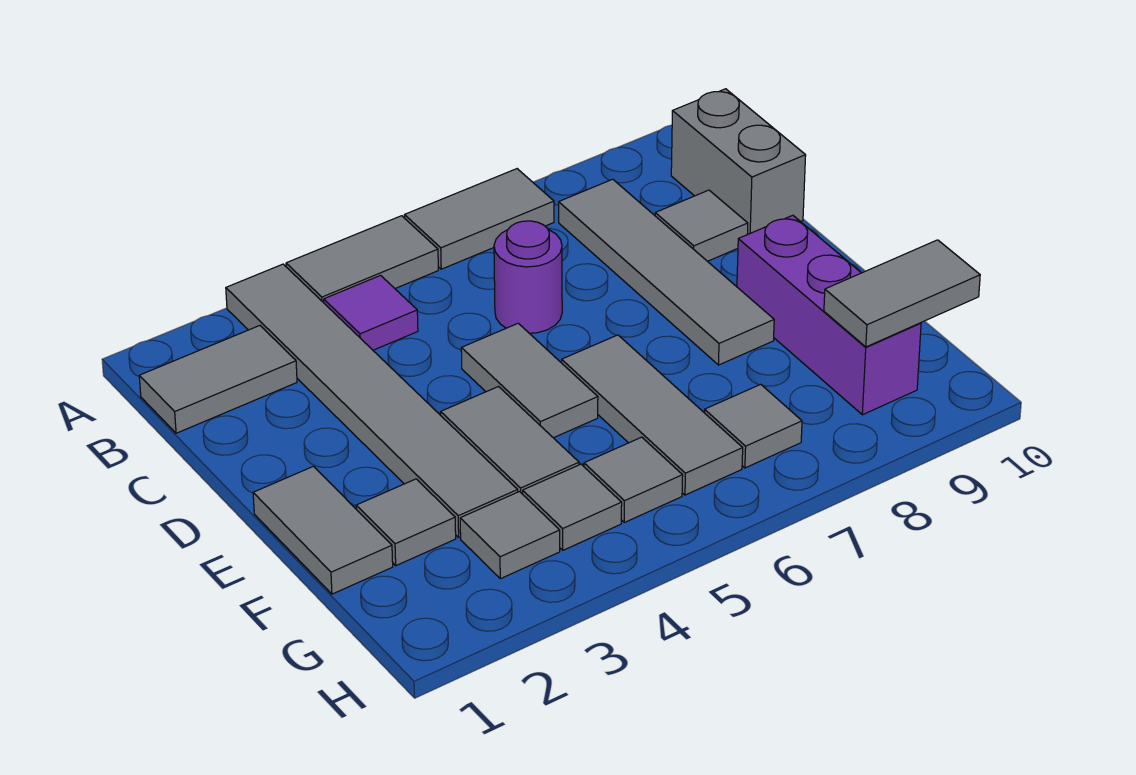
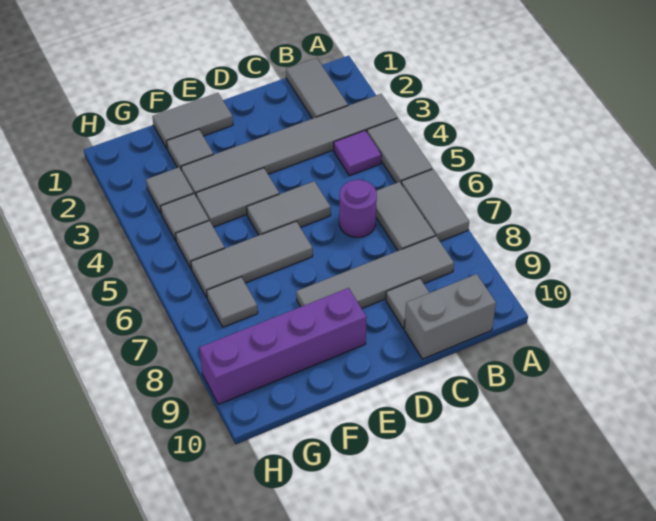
purple 1x3 brick [737,215,921,415] -> purple 1x4 brick [199,288,367,404]
grey 1x2 tile [824,240,980,347] -> grey 1x2 tile moved to [376,182,435,251]

